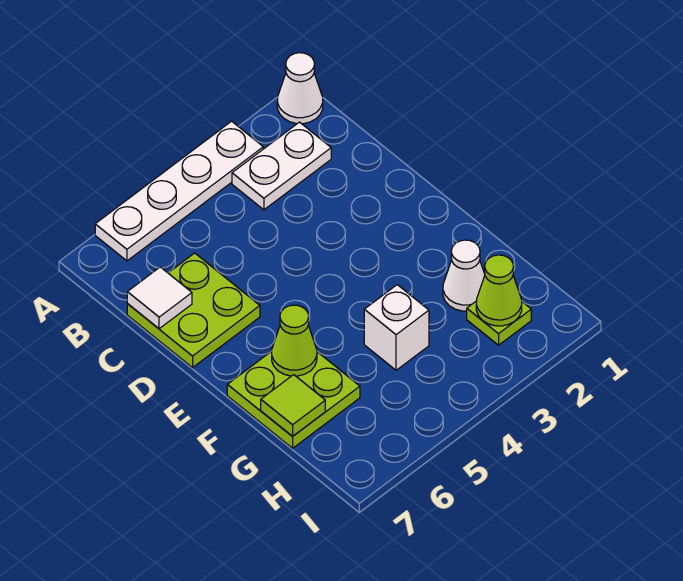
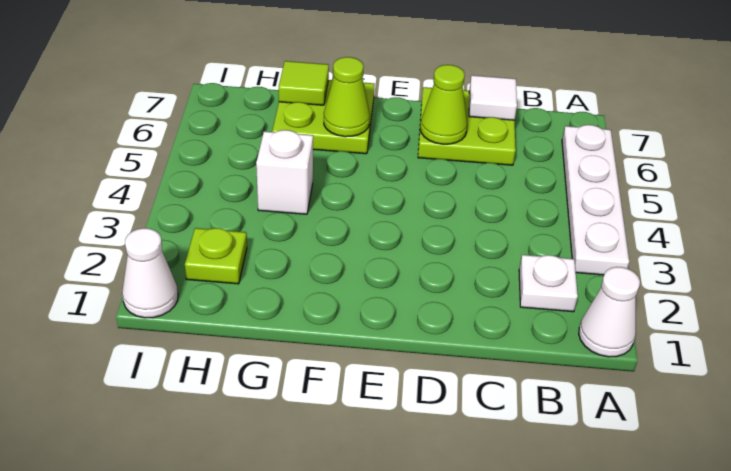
white 1x2 plate [232,122,331,210] -> white 1x1 plate [519,255,578,312]
white 1x1 cone [443,240,485,311] -> white 1x1 cone moved to [122,228,178,318]
lime 1x1 cone [476,255,522,326] -> lime 1x1 cone moved to [420,65,467,144]

